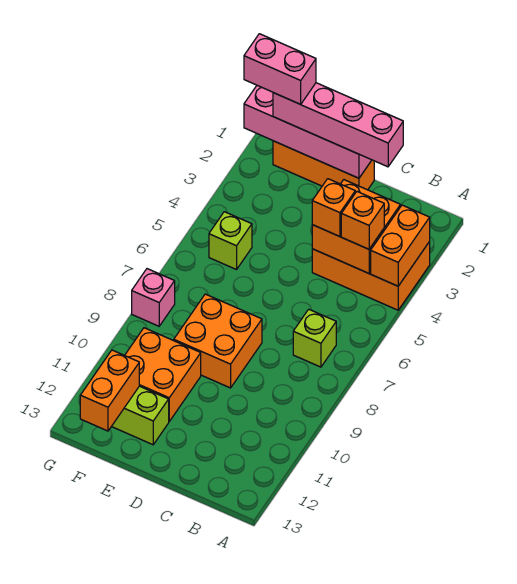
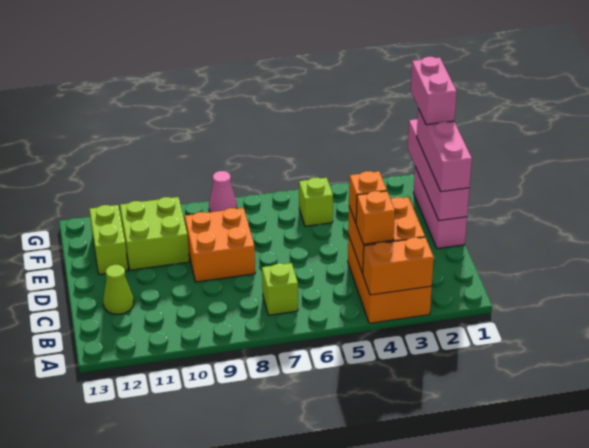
pink 1x4 brick [273,83,403,167] -> pink 1x3 brick [417,109,472,192]
none -> lime 1x1 cone [103,265,134,314]
orange 1x3 brick [273,141,374,190] -> pink 1x3 brick [414,167,467,249]
orange 2x2 brick [125,328,201,421] -> lime 2x2 brick [120,197,189,270]
orange 1x2 brick [80,350,139,431] -> none
pink 1x1 brick [132,269,175,326] -> pink 1x1 cone [209,171,237,212]

